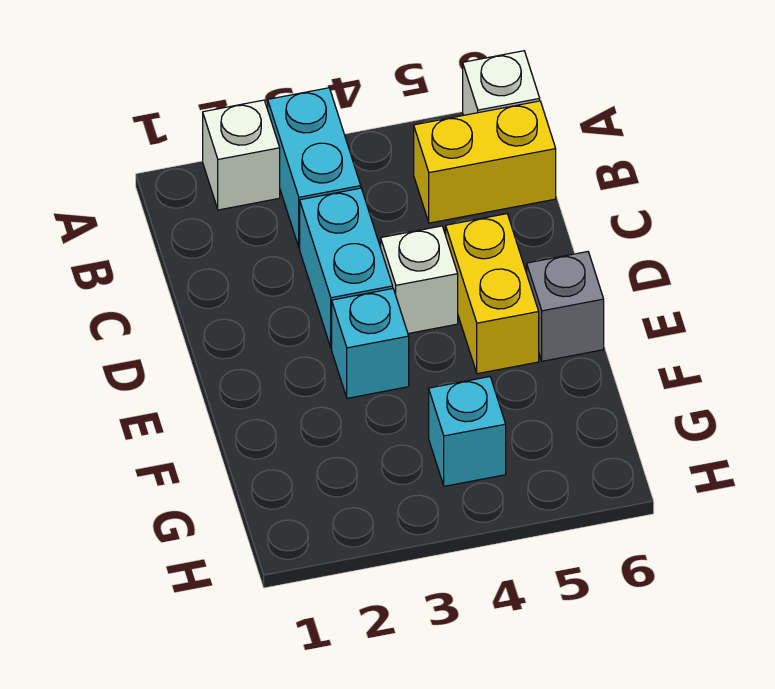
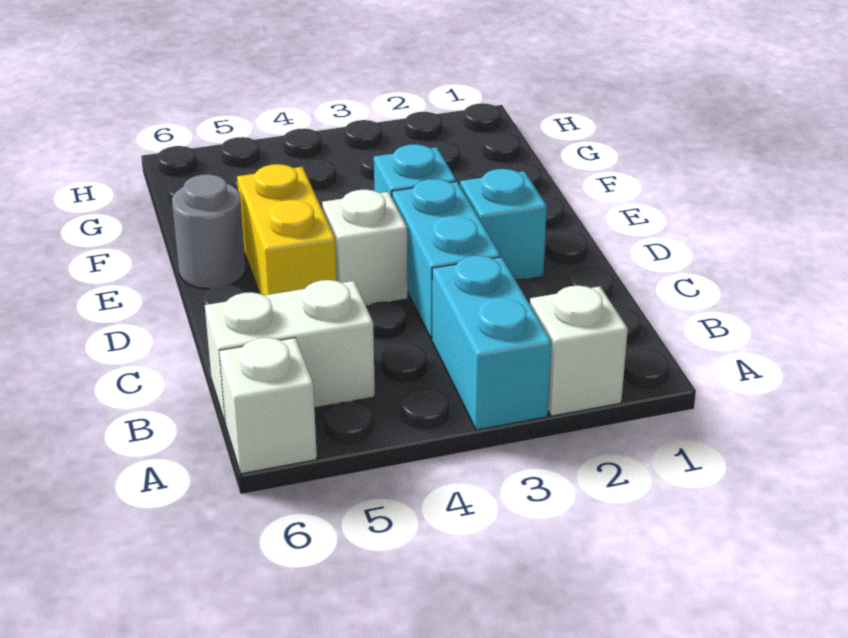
yellow 1x2 brick [414,101,556,223] -> white 1x2 brick [205,280,375,424]
grey 1x1 brick [527,252,604,361] -> grey 1x1 round brick [172,174,246,289]
cyan 1x1 brick [429,377,506,486] -> cyan 1x1 brick moved to [460,169,547,279]

